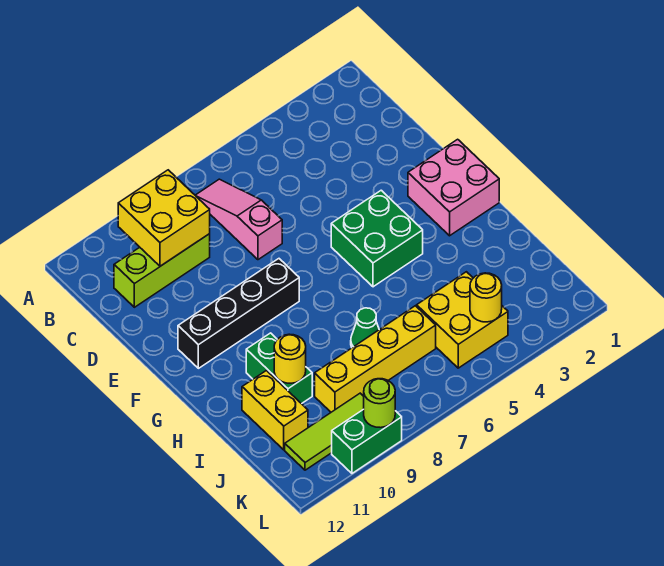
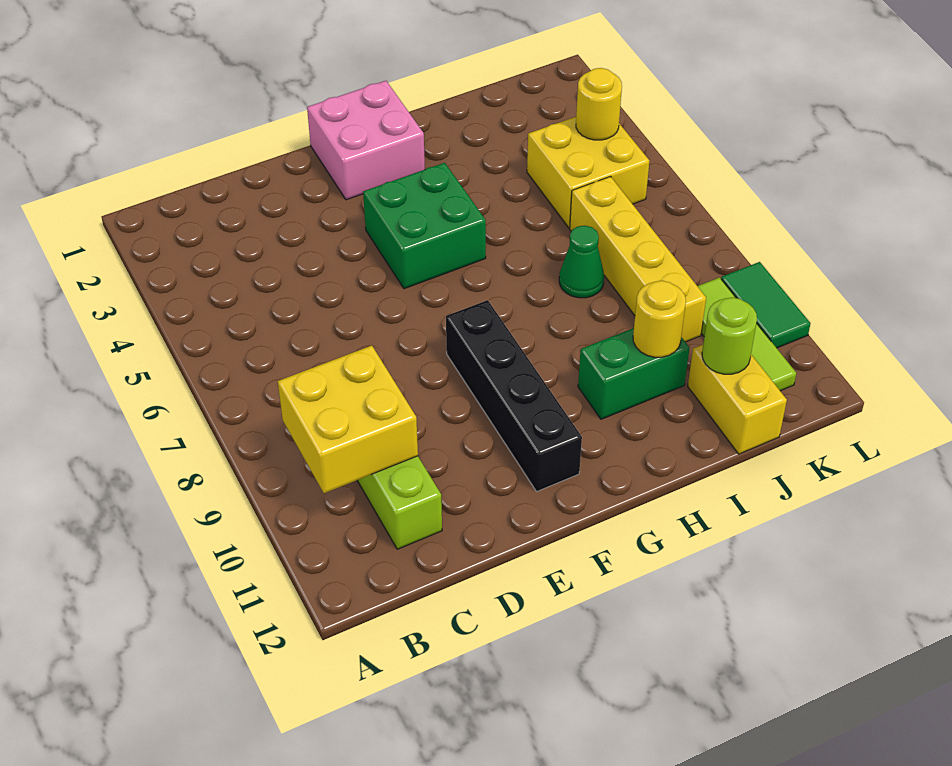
pink 1x3 slope [195,179,282,260] -> none
yellow 1x2 brick [242,371,308,450] -> yellow 1x2 brick turned to [688,345,787,454]
green 1x2 brick [332,409,402,473] -> green 1x2 tile [721,262,811,348]
lime 1x1 round brick [364,379,395,428] -> lime 1x1 round brick moved to [702,297,757,374]

